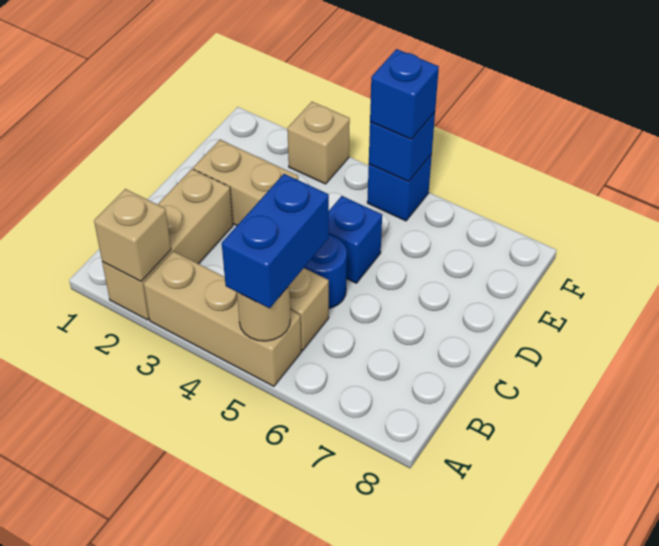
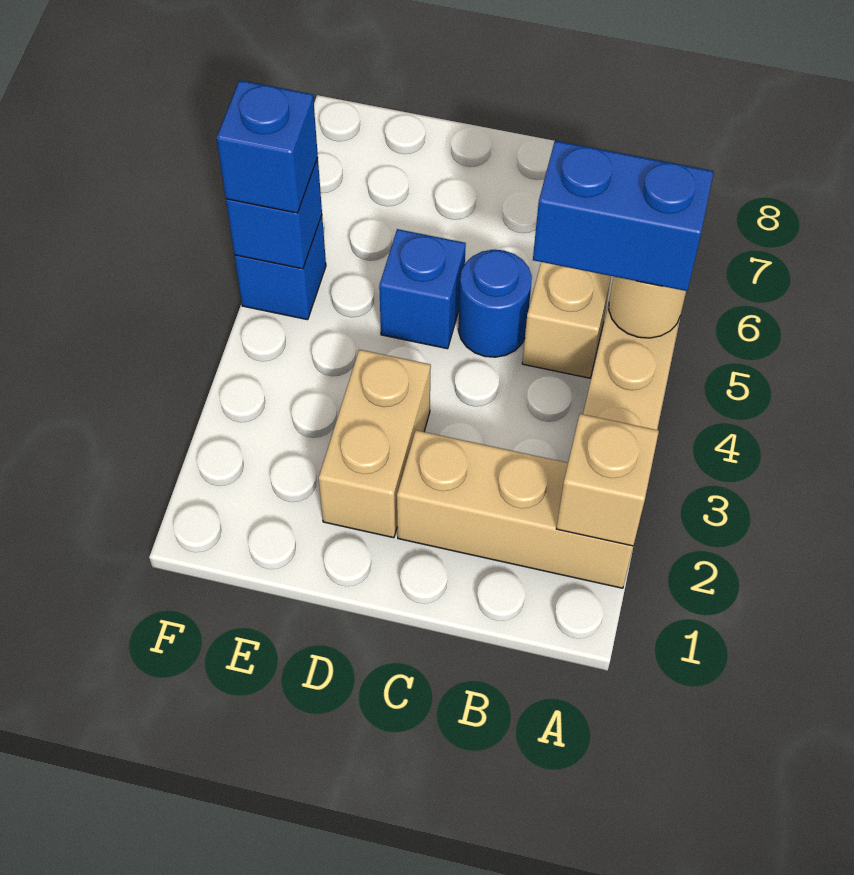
tan 1x1 brick [287,102,350,184] -> none

